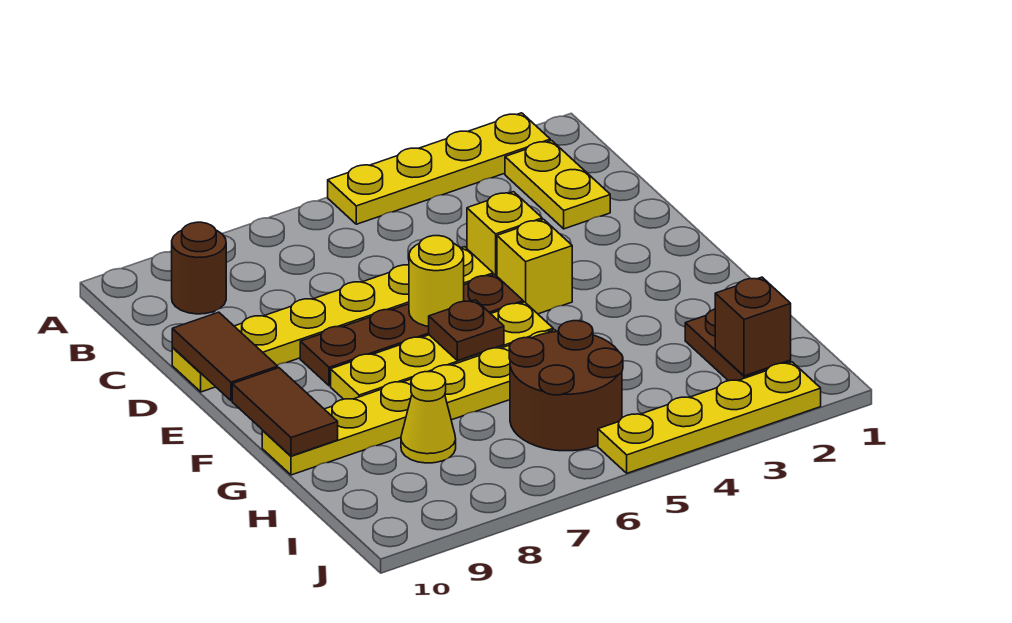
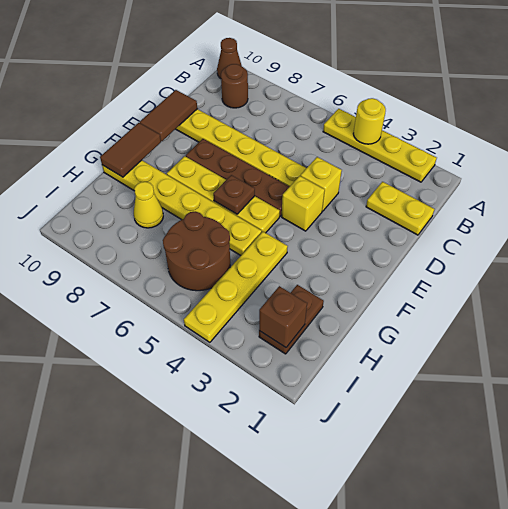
none -> brown 1x1 cone [217,38,242,79]
yellow 1x2 plate [505,141,610,229] -> yellow 1x2 plate turned to [366,182,434,235]
yellow 1x1 round brick [409,236,464,326] -> yellow 1x1 round brick moved to [353,98,386,144]
yellow 1x4 plate [598,362,821,473] -> yellow 1x4 plate turned to [184,232,288,342]

